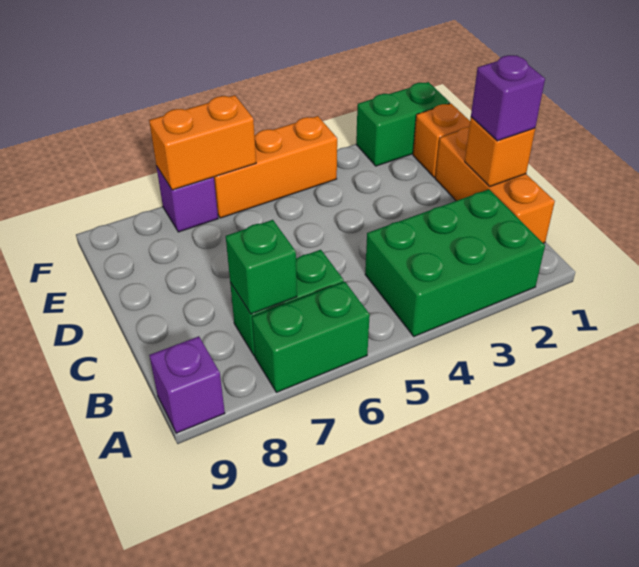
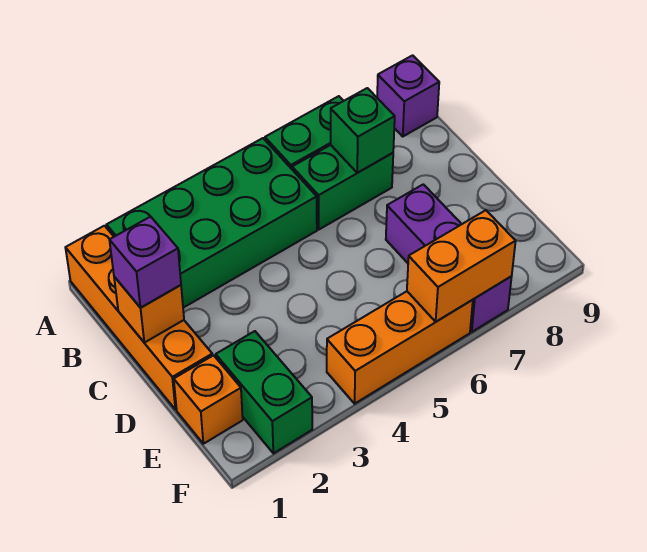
green 2x3 brick [365,189,545,336] -> green 2x4 brick [107,138,317,308]
orange 1x3 brick [435,127,555,243] -> orange 1x4 brick [65,226,212,410]
green 1x2 brick [356,82,450,166] -> green 1x2 brick turned to [216,331,312,453]
purple 1x1 brick [156,166,218,232] -> purple 1x3 brick [386,184,512,332]

